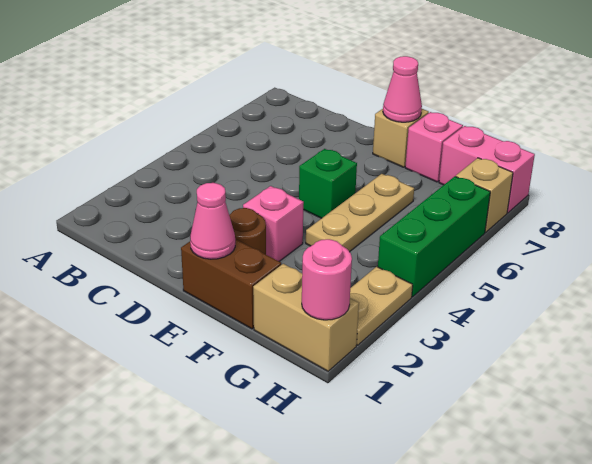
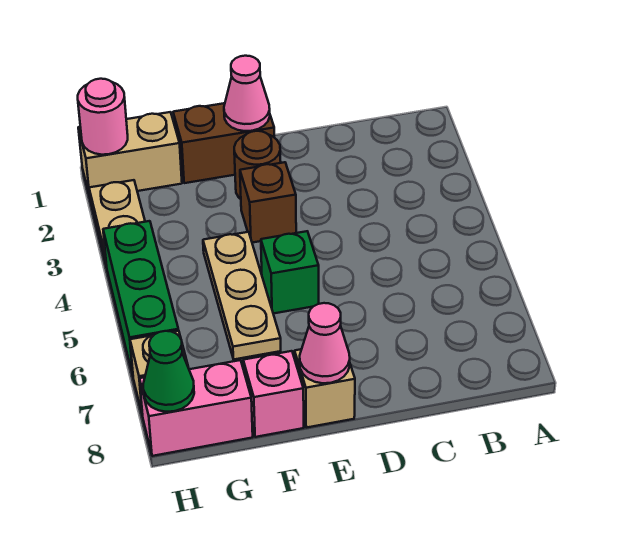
pink 1x1 brick [243,186,304,261] -> brown 1x1 brick [240,162,296,243]
none -> green 1x1 cone [143,331,194,412]

